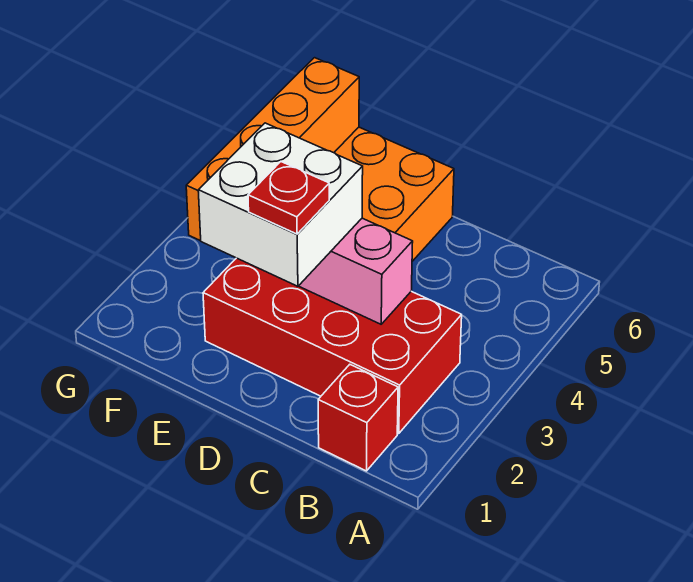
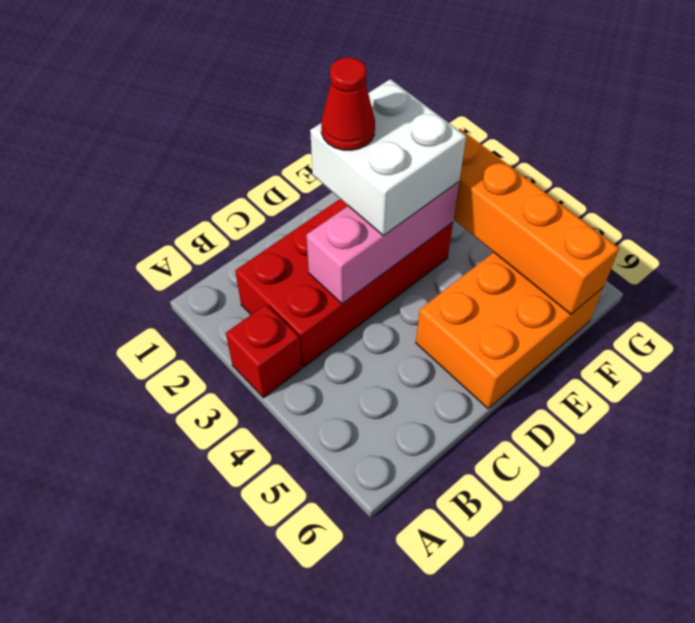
red 1x1 brick [318,365,398,471] -> red 1x1 brick moved to [226,304,302,398]
red 1x1 plate [248,162,329,234] -> red 1x1 cone [321,57,375,150]

